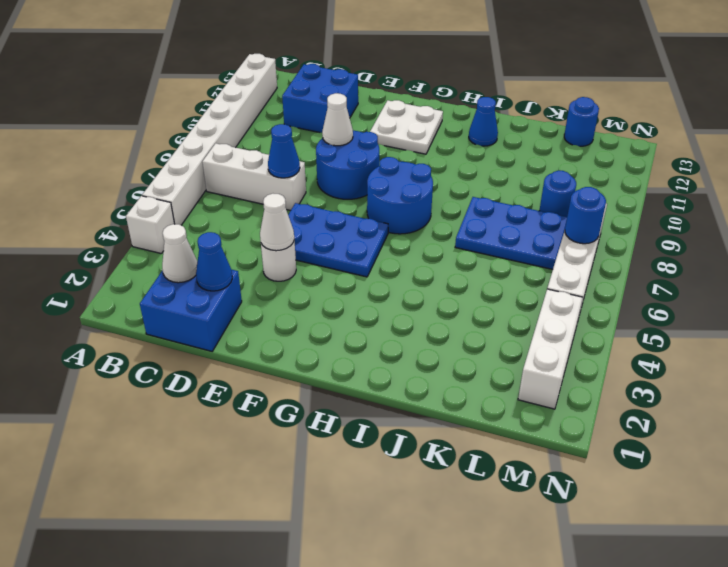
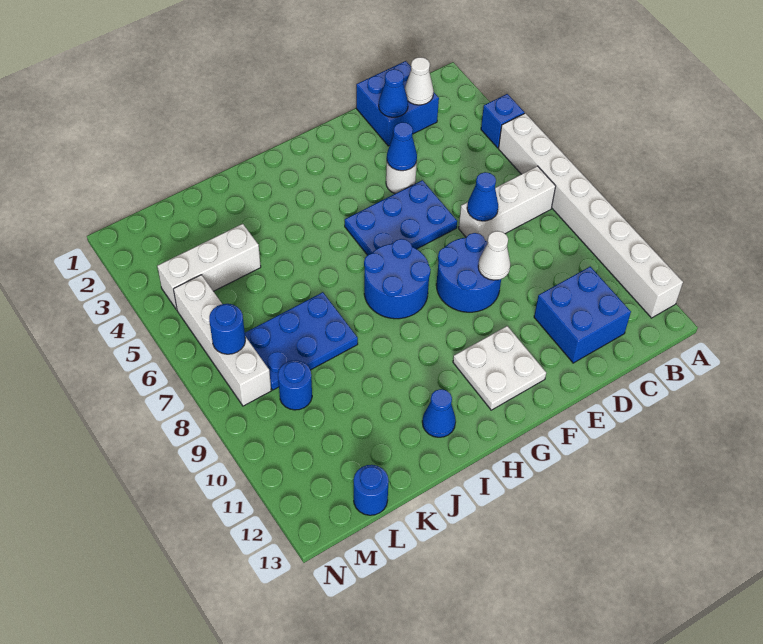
white 1x1 brick [126,196,174,254] -> blue 1x1 brick [481,94,524,148]
white 1x1 cone [260,194,294,251] -> blue 1x1 cone [387,122,417,171]
white 1x3 brick [518,289,583,409] -> white 1x3 brick turned to [157,224,261,310]

